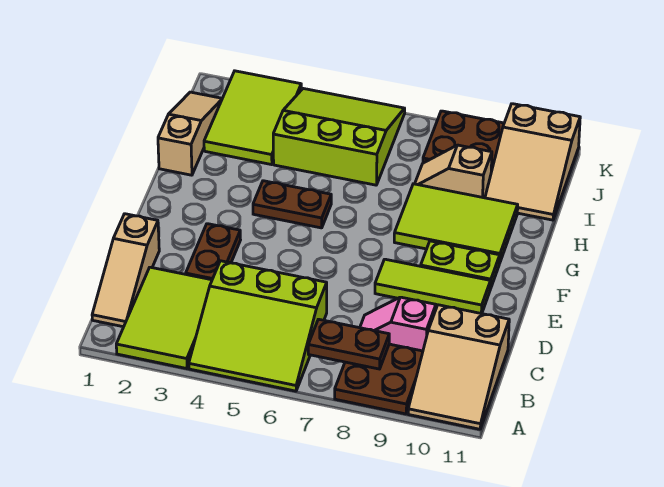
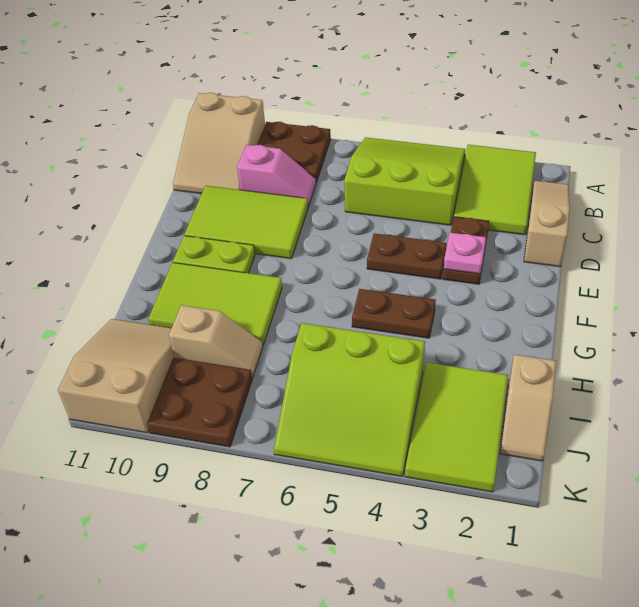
tan 2x3 slope [408,305,509,429] -> tan 2x3 slope turned to [173,93,265,194]
brown 1x2 plate [308,319,389,369] -> brown 1x2 plate moved to [367,233,447,279]
none -> pink 1x1 plate [444,232,486,274]
lime 1x3 tile [375,259,490,314] -> lime 2x3 tile [184,186,308,259]
tan 1x3 slope [158,92,222,175] -> tan 1x2 slope [500,354,556,461]

